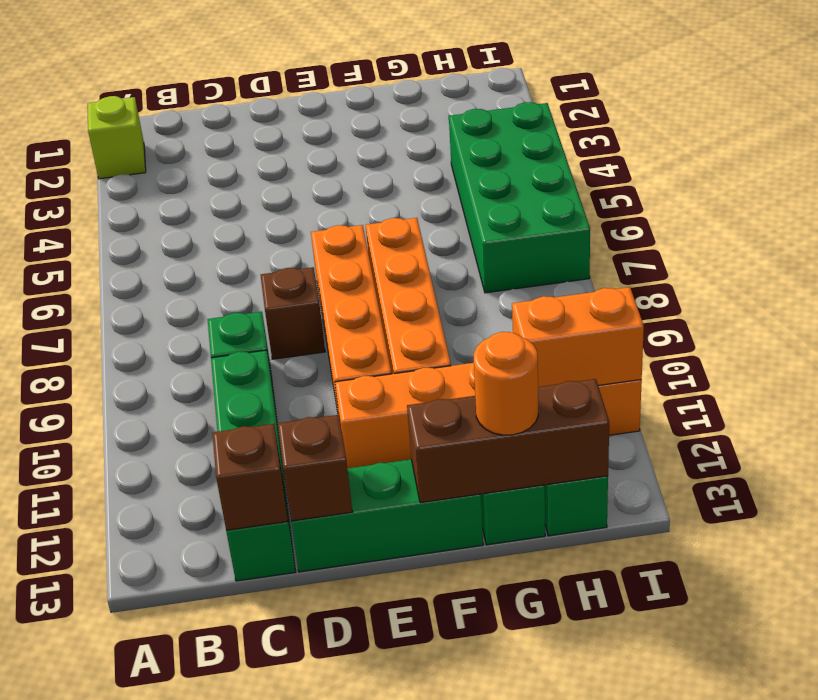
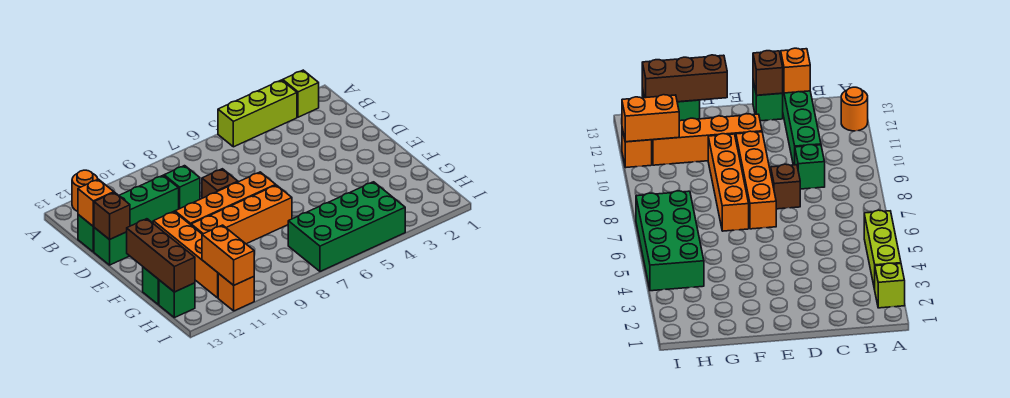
none -> lime 1x3 brick [218,80,297,147]
brown 1x1 brick [212,424,288,530] -> orange 1x1 brick [78,179,114,226]
green 1x3 brick [291,459,483,572] -> green 1x1 brick [94,228,129,265]
orange 1x1 round brick [474,332,538,435] -> orange 1x1 round brick moved to [72,170,98,211]

